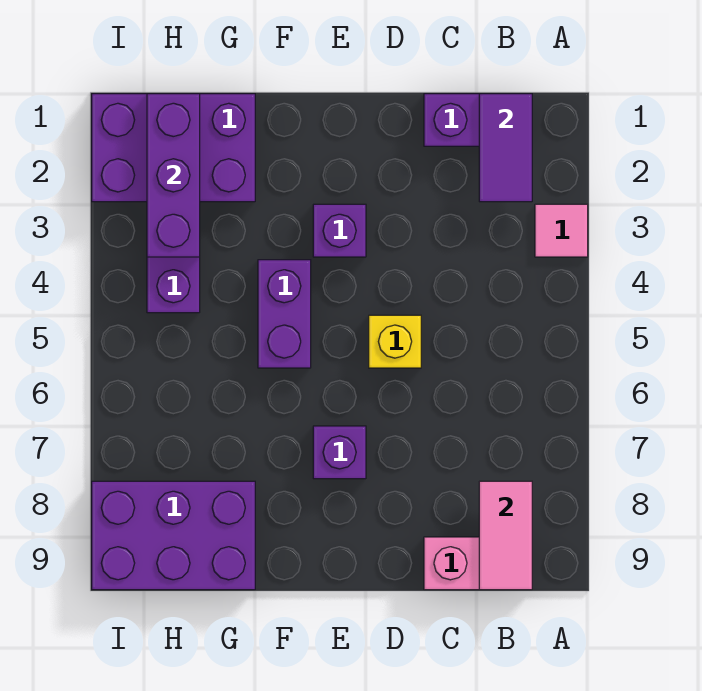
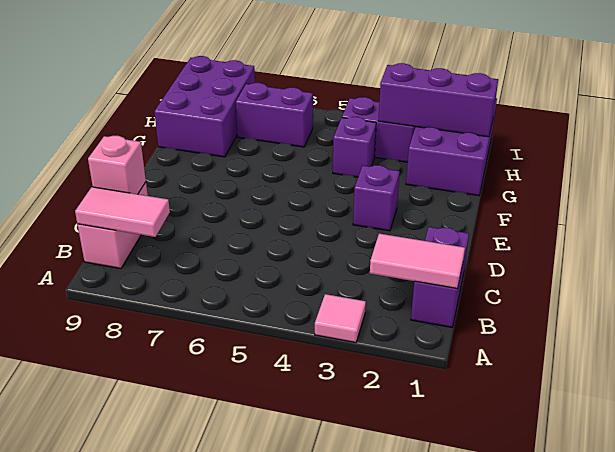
purple 1x2 tile [479,94,532,202] -> pink 1x2 tile [370,234,465,289]
none -> pink 1x1 brick [88,136,146,194]
yellow 1x1 brick [369,315,421,368] -> none
purple 1x1 brick [313,426,366,479] -> purple 1x1 brick moved to [333,117,376,177]
purple 1x2 brick [258,260,311,368] -> purple 1x2 brick moved to [236,83,313,147]

